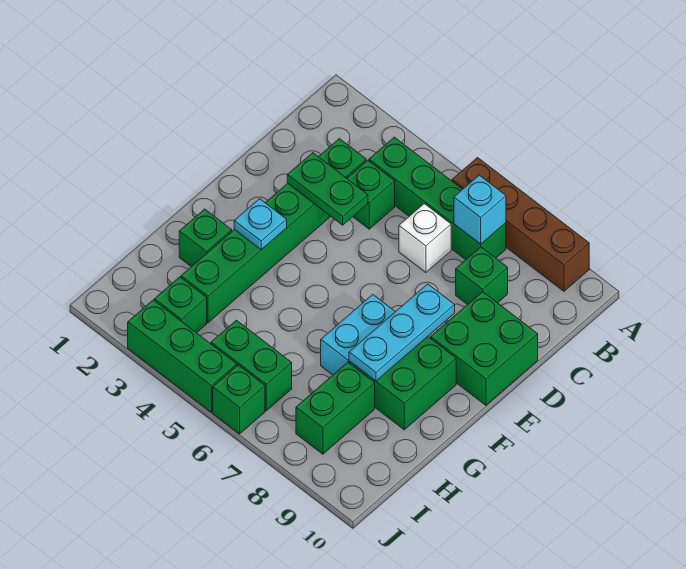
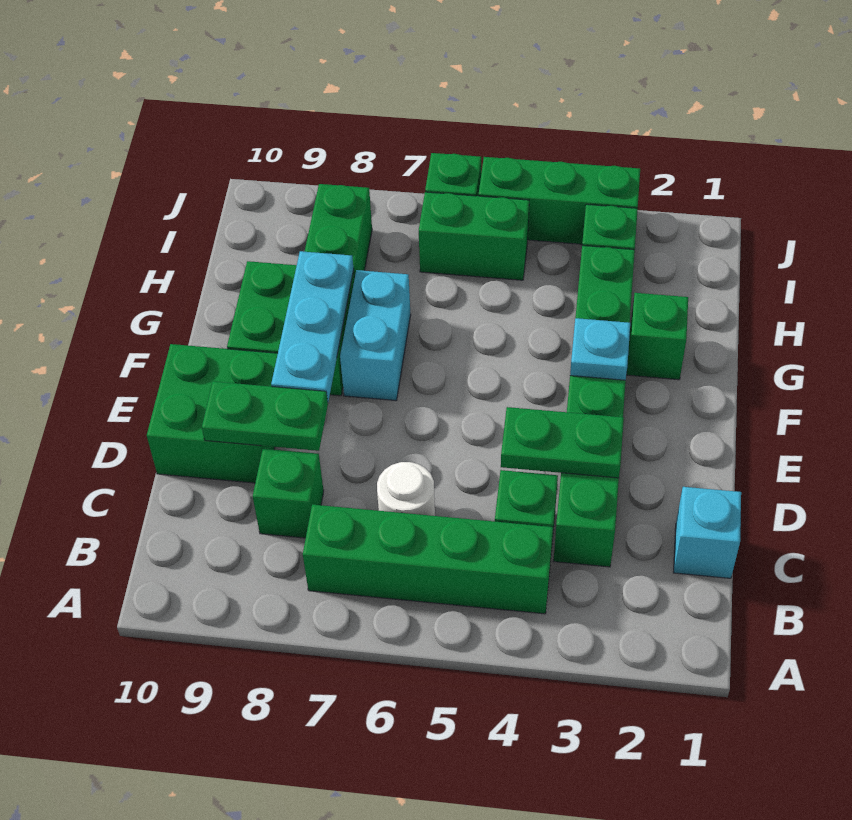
brown 1x4 brick [452,158,589,291] -> none
cyan 1x1 brick [454,175,506,244] -> cyan 1x1 brick moved to [673,487,741,578]
white 1x1 brick [399,204,451,272] -> white 1x1 round brick [377,462,435,516]
none -> green 1x2 plate [202,381,328,451]

